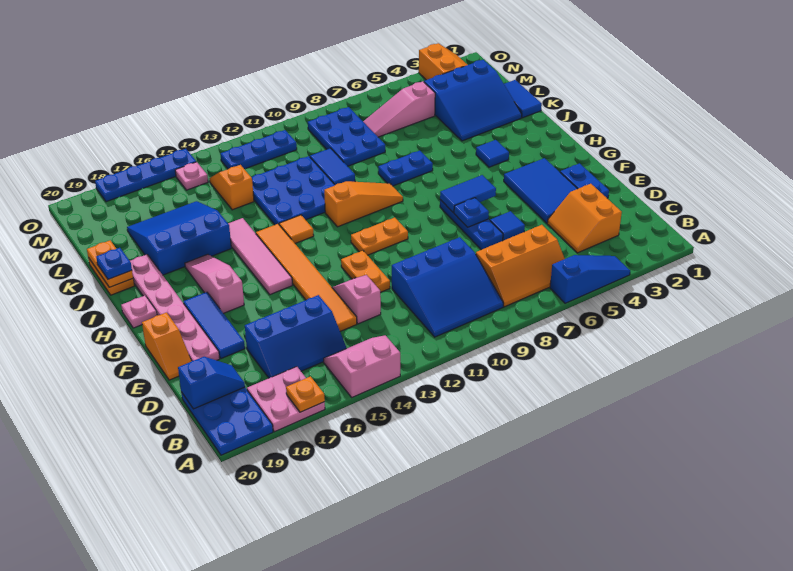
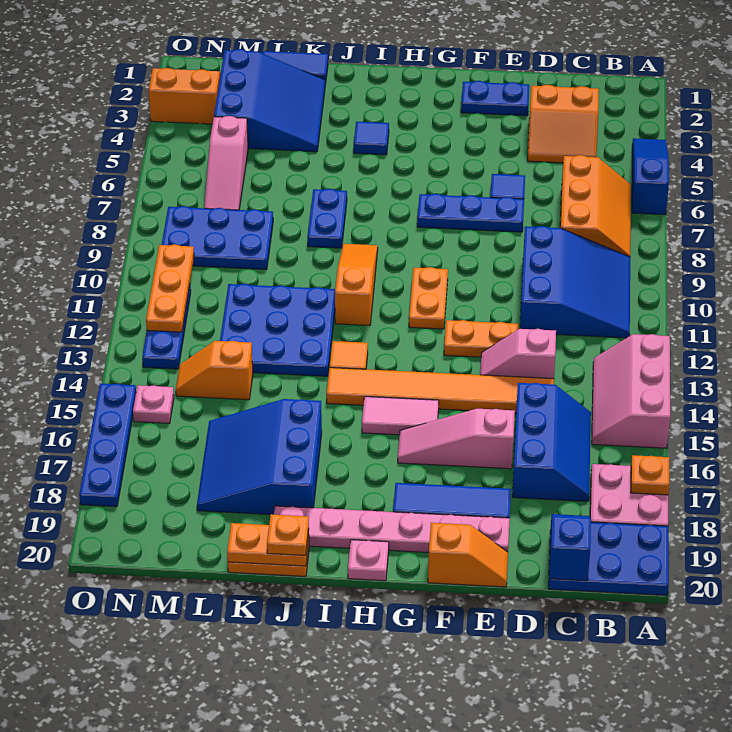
pink 2x2 slope [324,335,400,397] -> pink 2x3 slope [592,334,670,448]
blue 2x3 tile [504,158,577,223] -> none
blue 1x1 plate [454,198,489,227] -> none
blue 1x2 tile [440,175,496,213] -> none
pink 1x4 tile [228,218,292,295] -> pink 1x2 tile [362,397,439,435]
pink 1x3 slope [185,254,244,313] -> pink 1x3 slope moved to [398,409,515,469]
blue 1x1 plate [96,248,132,279] -> orange 1x1 plate [267,514,309,555]
blue 1x2 tile [310,148,355,185] -> none
none -> orange 1x3 plate [146,244,194,332]

